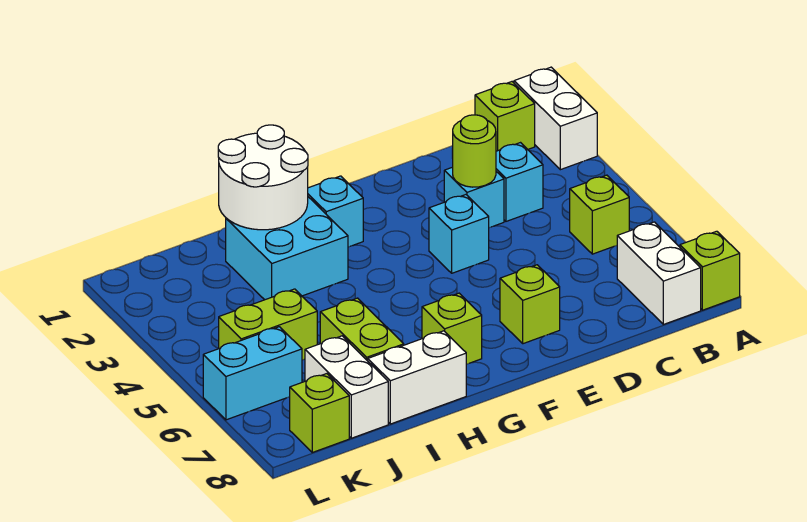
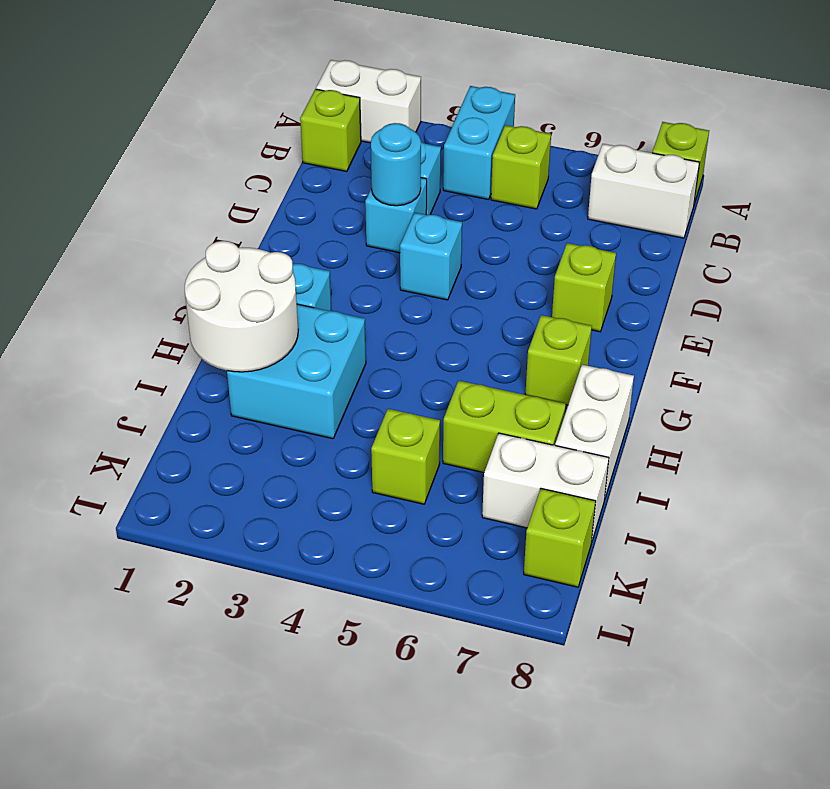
lime 1x1 round brick [452,115,496,187] -> cyan 1x1 round brick [371,123,421,206]
lime 1x2 brick [219,289,317,360] -> lime 1x1 brick [371,409,440,504]
cyan 1x2 brick [203,327,302,420] -> cyan 1x2 brick moved to [443,86,515,200]

